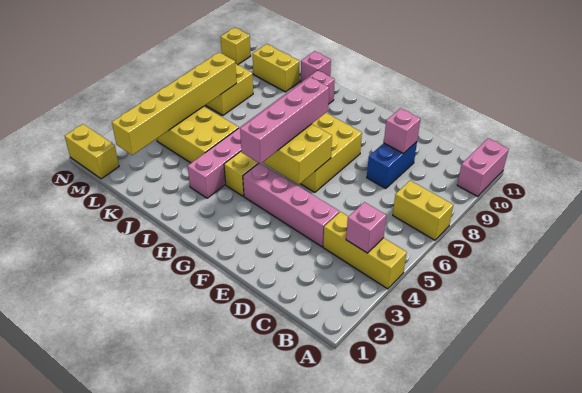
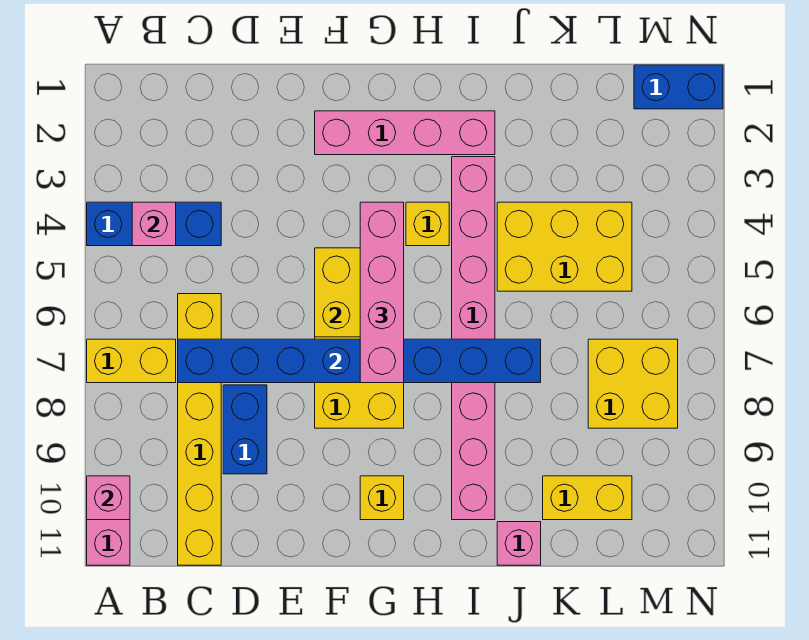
yellow 1x3 brick [323,212,407,289] -> blue 1x3 brick [87,202,221,246]
none -> blue 1x8 brick [178,339,541,383]
pink 1x4 brick [243,163,339,247] -> pink 1x4 brick moved to [315,111,495,155]
pink 1x1 brick [384,108,420,153] -> pink 1x1 brick moved to [87,476,130,520]
yellow 1x6 brick [112,52,237,155] -> yellow 1x6 brick moved to [178,294,221,565]
yellow 1x2 brick [65,124,119,179] -> blue 1x2 brick [634,65,723,109]
yellow 1x1 brick [221,27,251,65] -> yellow 1x1 brick moved to [360,476,404,520]

